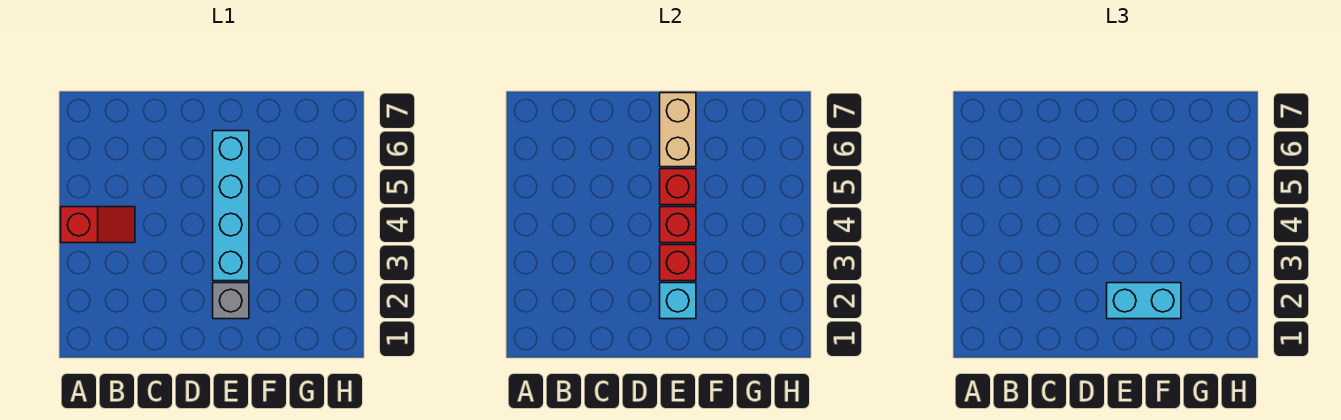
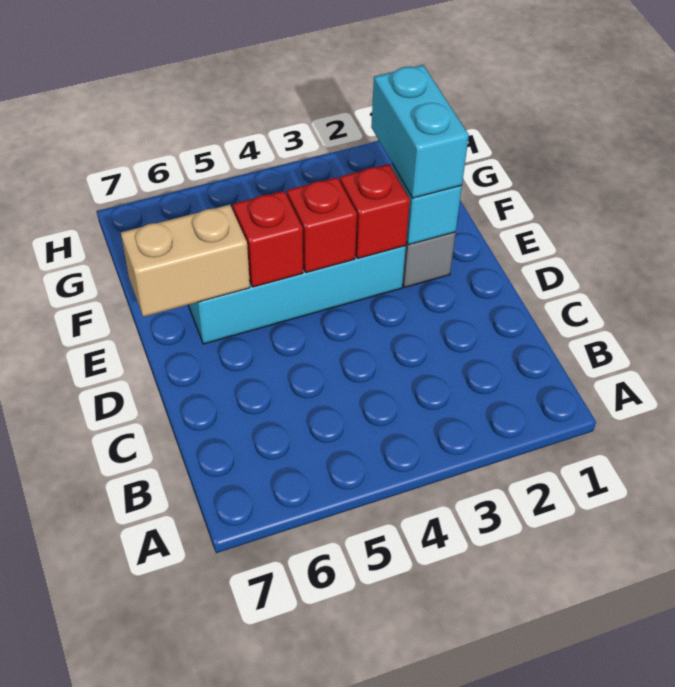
red 1x2 slope [61,207,135,243] -> none

